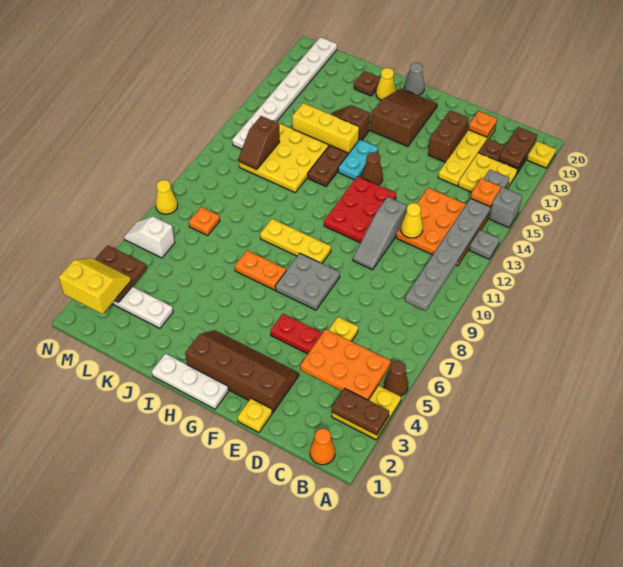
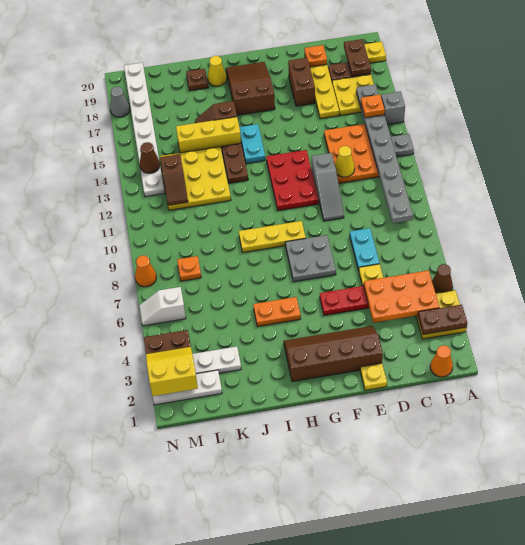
none -> cyan 1x2 plate [350,228,379,271]
white 1x3 plate [152,354,229,409] -> white 1x3 plate moved to [153,370,222,405]
brown 1x1 cone [362,152,383,185] -> brown 1x1 cone moved to [140,142,160,173]
orange 1x2 plate [235,250,286,290] -> orange 1x2 plate moved to [253,297,301,327]
grey 1x1 cone [404,63,425,95] -> grey 1x1 cone moved to [110,87,130,117]
yellow 1x1 cone [156,180,178,214] -> orange 1x1 cone [135,256,156,287]

